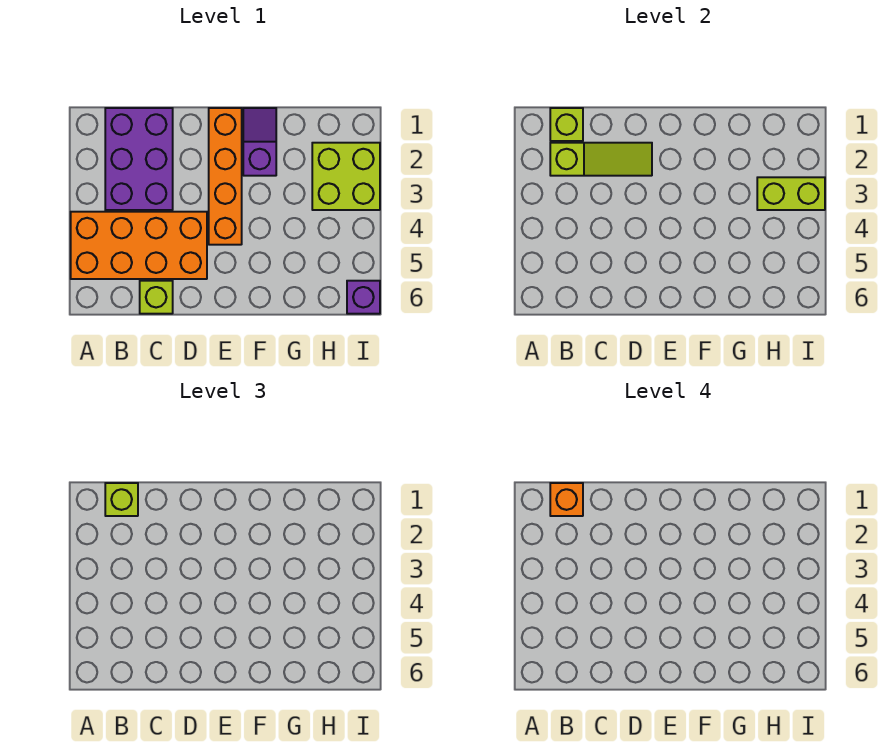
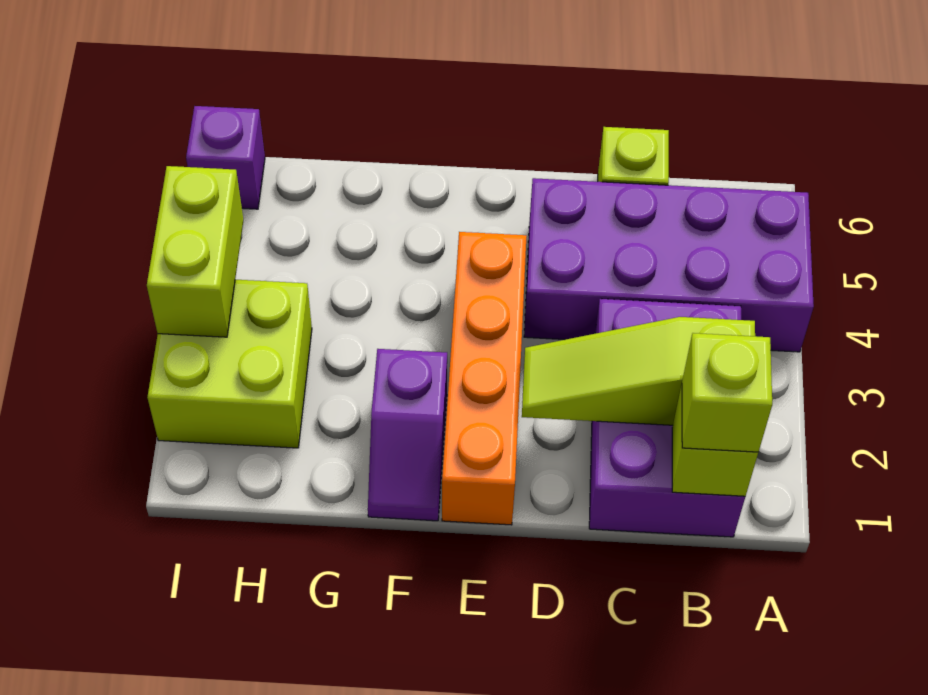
orange 2x4 brick [71,212,207,279] -> purple 2x4 brick [524,178,814,352]
orange 1x1 brick [550,483,583,516] -> none
lime 1x2 brick [757,177,825,210] -> lime 1x2 brick turned to [147,166,243,337]

